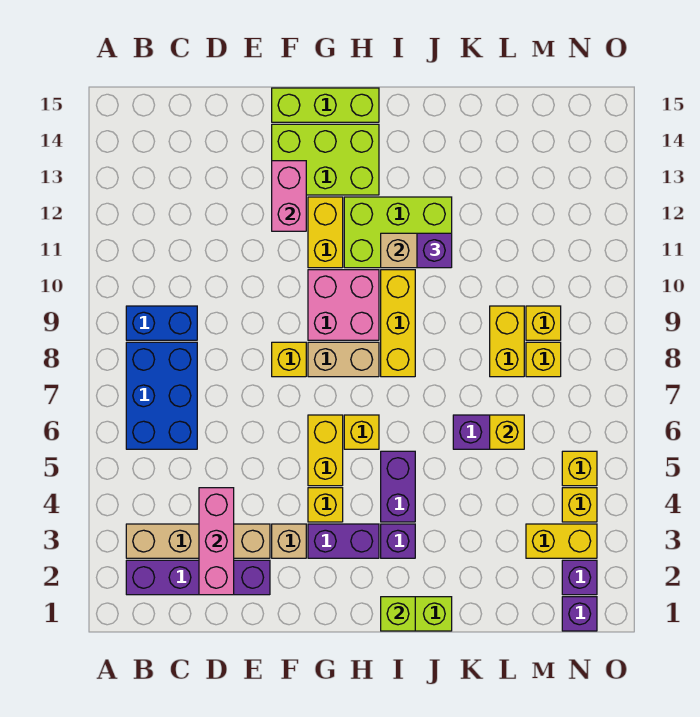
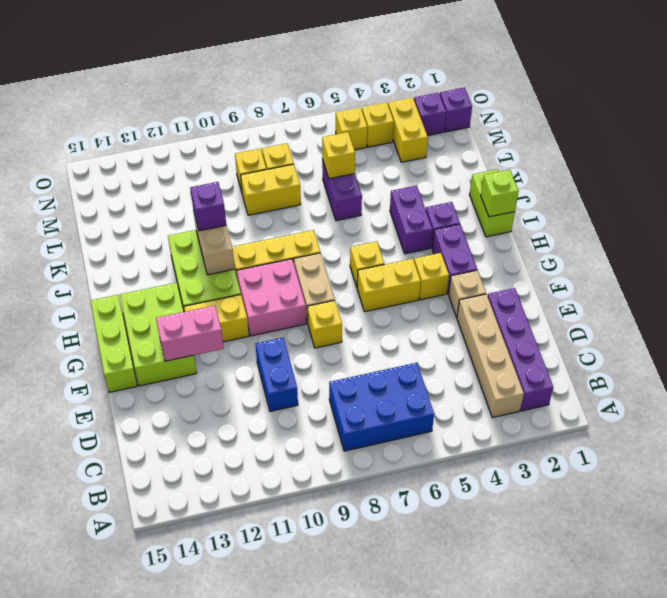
blue 1x2 brick [126,306,197,340] -> blue 1x2 brick moved to [255,338,298,411]
pink 1x3 brick [199,488,234,595] -> none
purple 1x2 brick [381,451,415,522] -> purple 1x2 brick turned to [390,186,432,254]

